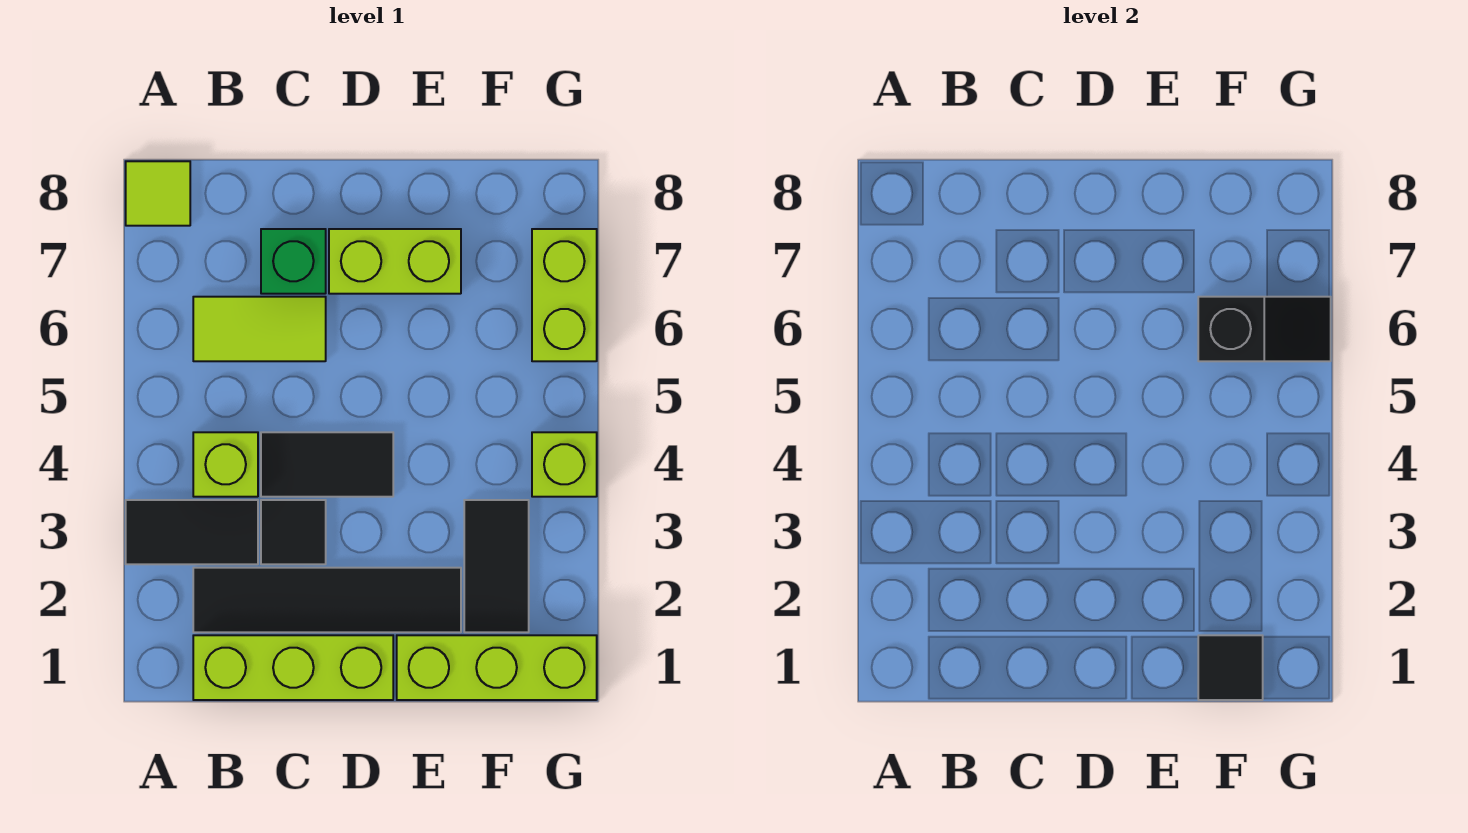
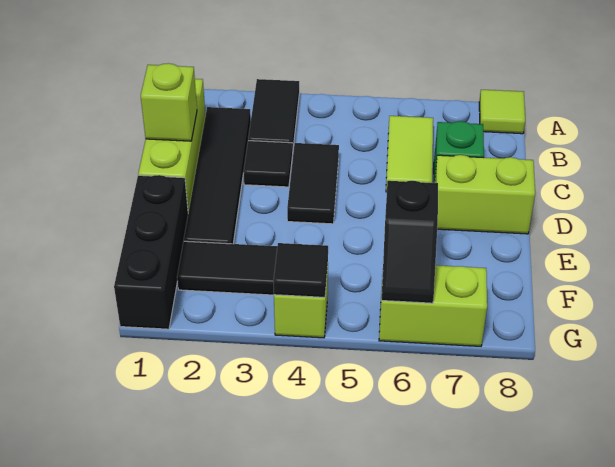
lime 1x1 brick [193,432,258,497] -> lime 1x1 brick moved to [141,63,197,141]
lime 1x2 brick [329,229,461,294] -> lime 1x2 brick turned to [435,155,535,234]
lime 1x3 brick [397,635,597,700] -> black 1x3 brick [114,175,188,329]
black 1x1 tile [1198,635,1263,700] -> black 1x1 tile moved to [274,243,328,297]

